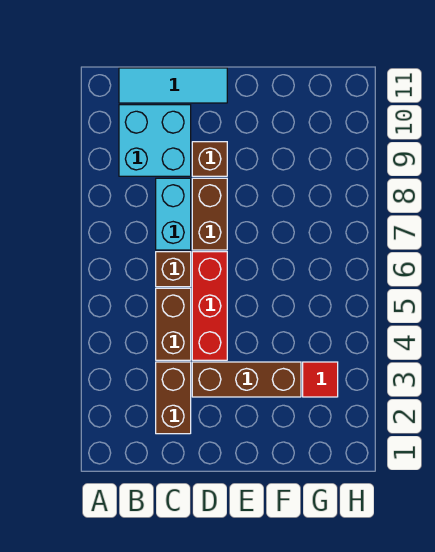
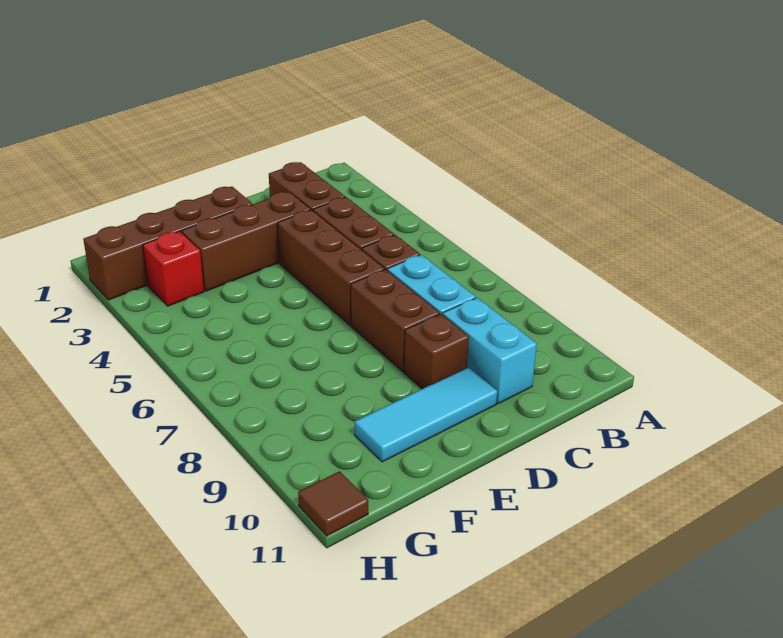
cyan 2x2 brick [119,105,191,176] -> cyan 1x2 brick [443,298,537,404]
cyan 1x3 tile [119,68,227,103] -> cyan 1x3 tile moved to [355,367,497,462]
red 1x3 brick [192,252,227,360] -> brown 1x3 brick [278,210,384,325]
none -> brown 1x4 brick [83,186,253,300]
red 1x1 tile [303,362,338,397] -> red 1x1 brick [143,231,204,306]
none -> brown 1x1 tile [298,471,368,536]

